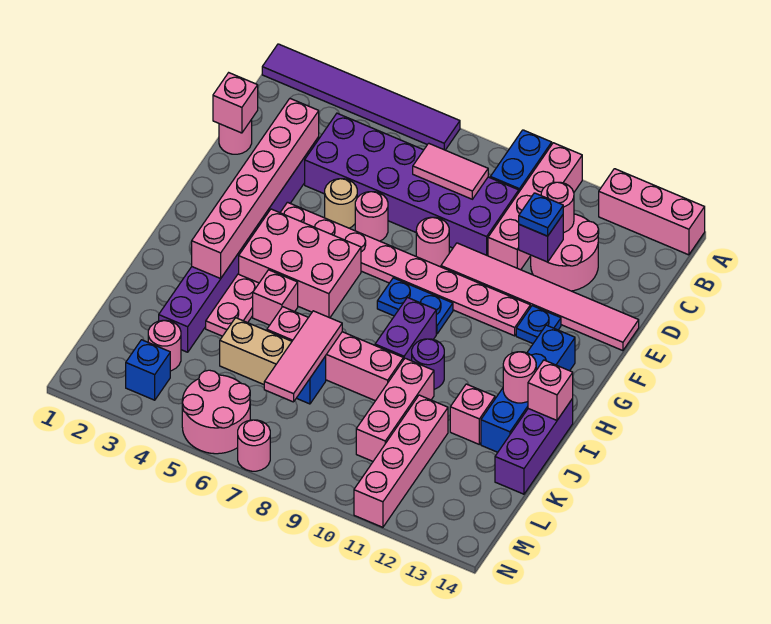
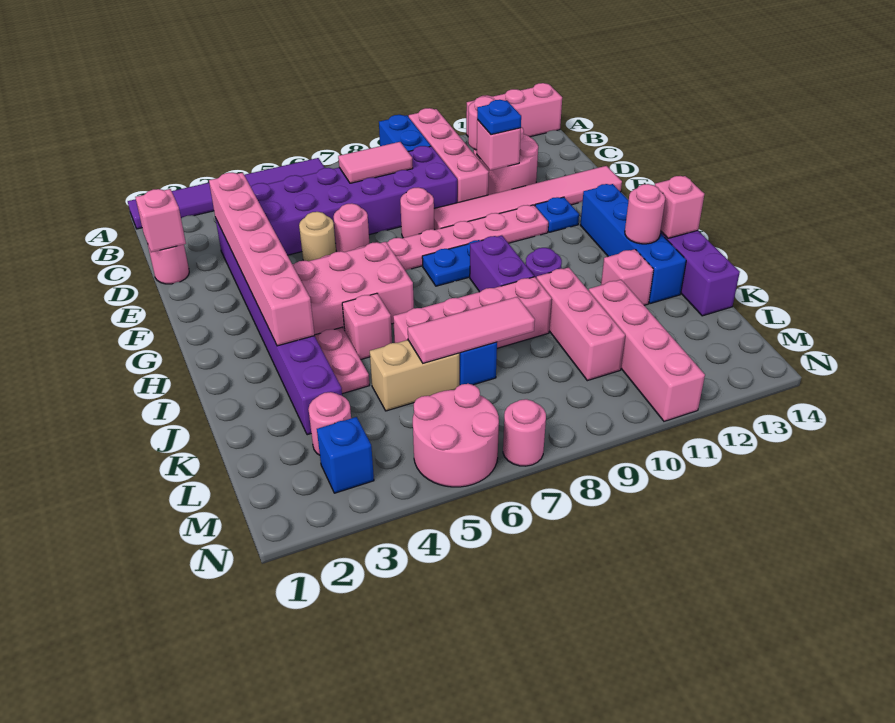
purple 1x1 brick [519,215,563,262] -> pink 1x1 brick [477,120,521,170]
pink 1x3 tile [264,311,342,402] -> pink 1x3 tile turned to [408,297,535,363]

